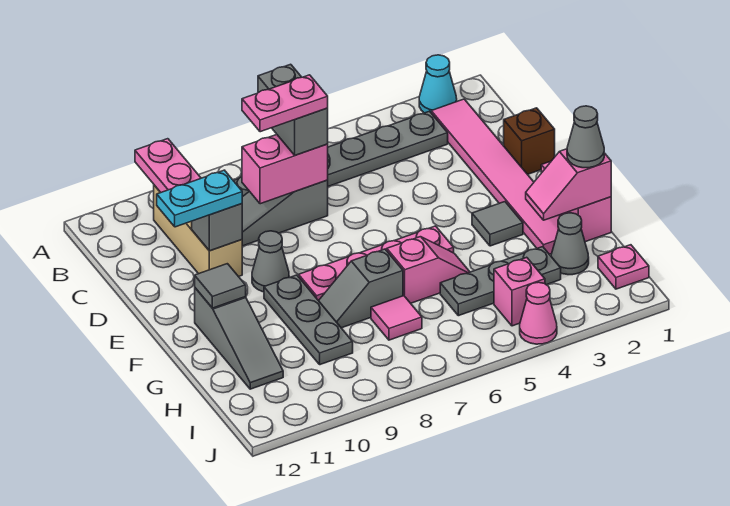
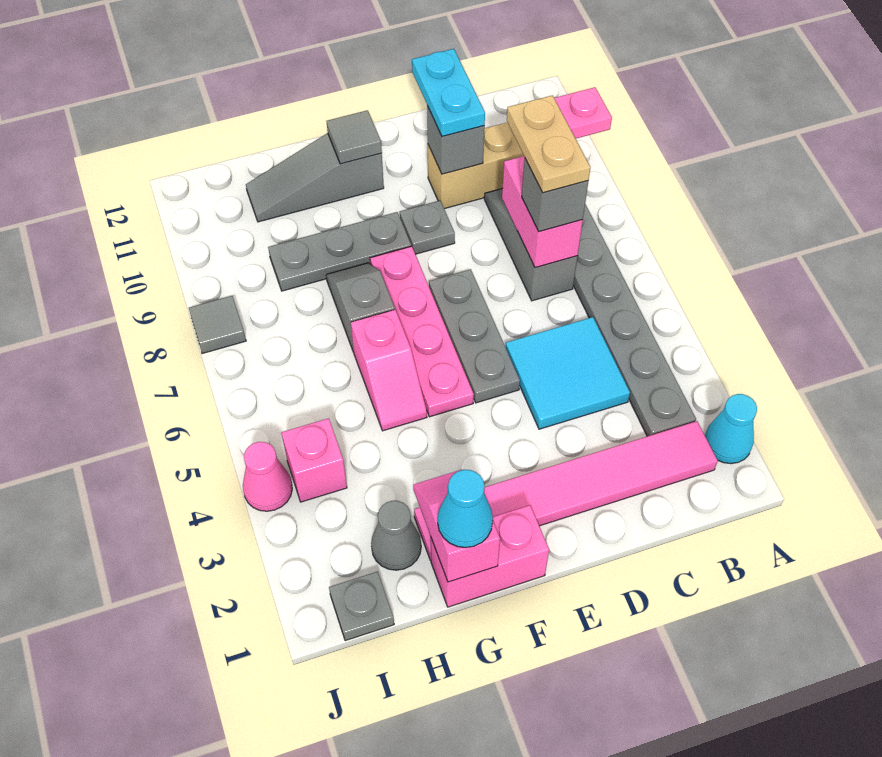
grey 1x2 brick [258,64,328,155] -> grey 1x1 brick [522,159,588,232]
none -> cyan 2x2 tile [506,317,630,429]
pink 1x2 plate [242,75,328,132] -> tan 1x2 plate [507,95,590,193]
brown 1x1 brick [504,108,555,174] -> none
grey 1x1 cone [252,231,289,292] -> grey 1x1 plate [400,201,455,254]
grey 1x1 tile [472,202,523,246] -> grey 1x1 tile moved to [189,296,246,354]
grey 1x1 cone [567,106,604,168] -> cyan 1x1 cone [438,470,493,548]
grey 1x3 plate [440,247,561,316] -> grey 1x3 plate moved to [429,269,520,403]
pink 1x1 tile [371,296,422,340] -> none
pink 1x1 plate [598,245,649,289] -> grey 1x1 plate [329,572,394,641]

